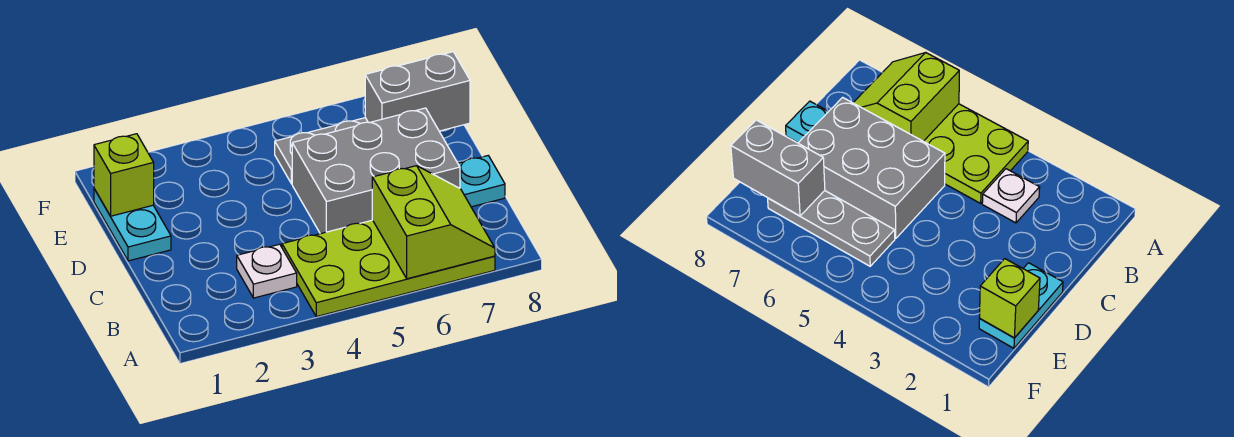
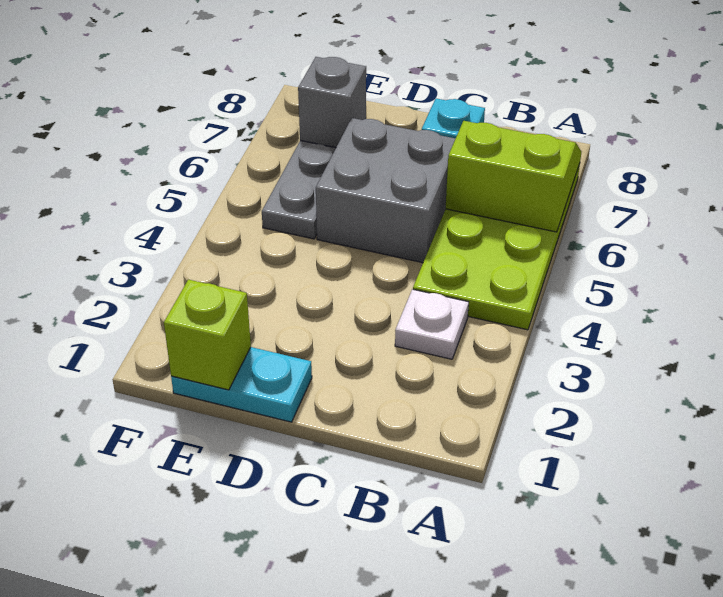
grey 2x3 brick [292,108,460,234] -> grey 2x2 brick [316,118,455,263]
grey 1x2 brick [365,52,470,131] -> grey 1x1 brick [298,57,366,148]

